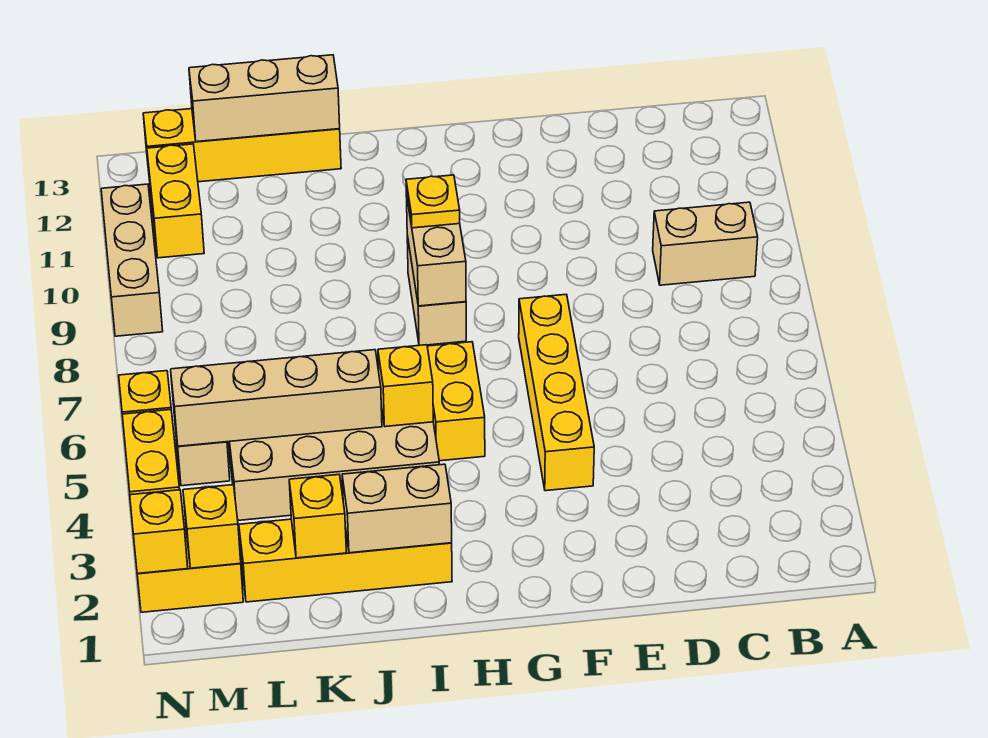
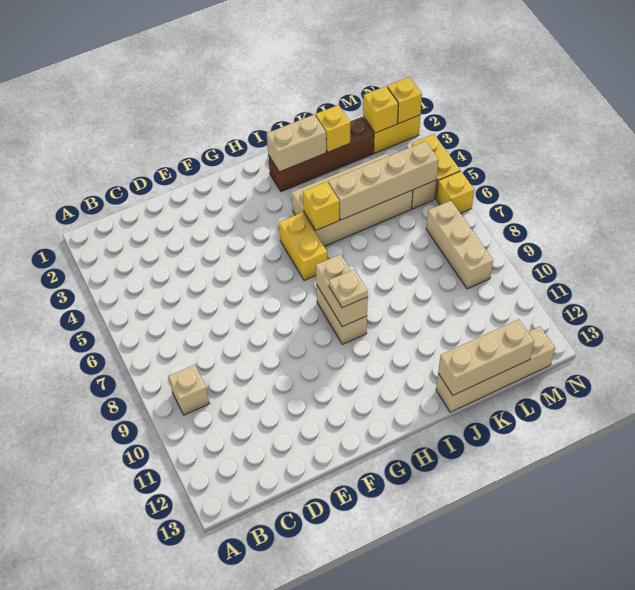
tan 1x2 brick [653,202,758,285] -> tan 1x1 brick [169,365,209,415]
yellow 1x4 brick [519,295,594,491] -> none
yellow 1x1 plate [406,175,460,228] -> tan 1x1 plate [329,269,368,308]
yellow 1x4 brick [239,519,452,602] -> brown 1x4 brick [268,117,374,192]
yellow 1x4 brick [143,109,341,182] -> tan 1x4 brick [436,326,555,412]
yellow 1x2 brick [147,144,204,258] -> none
tan 1x3 brick [101,184,163,336] -> tan 1x3 brick moved to [426,201,493,289]

